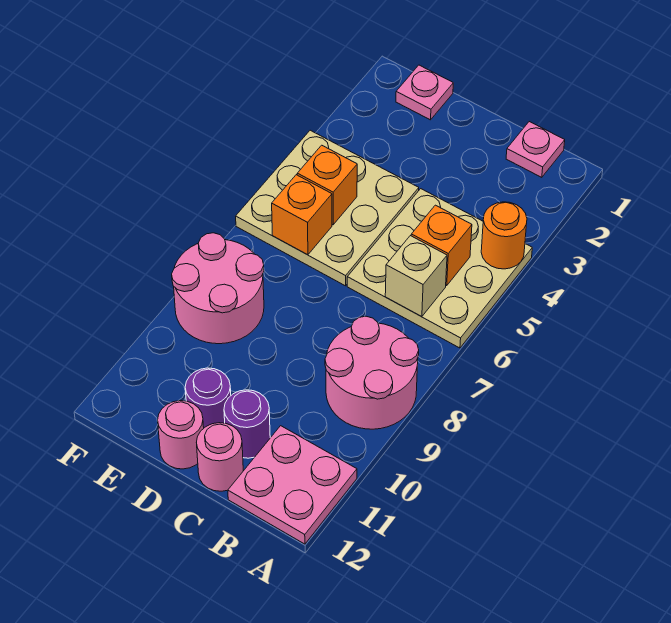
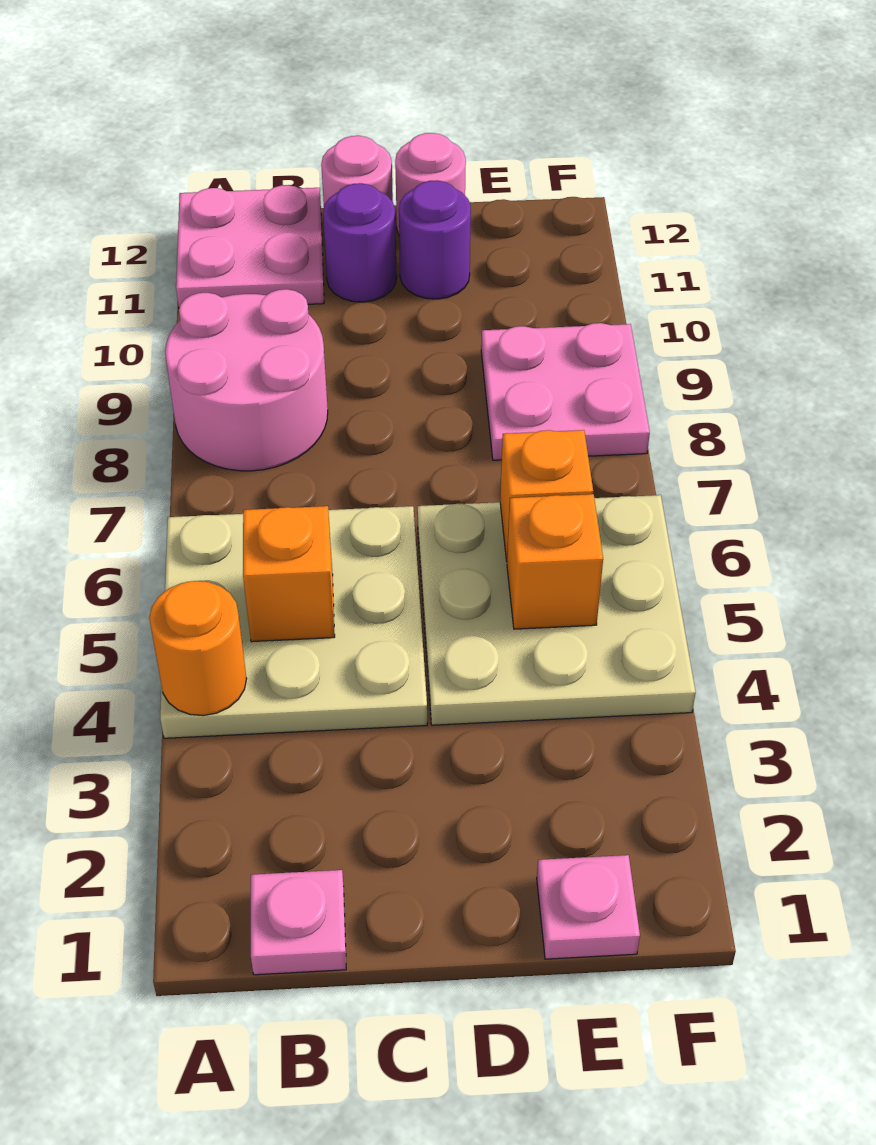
tan 1x1 brick [385,236,447,317] -> none
pink 2x2 round brick [172,233,264,344] -> pink 2x2 plate [481,323,650,460]

